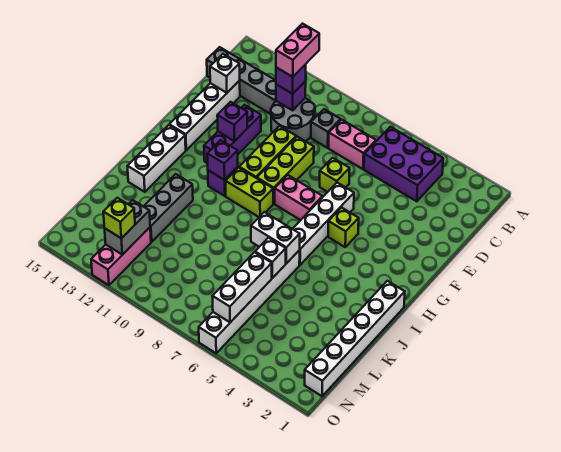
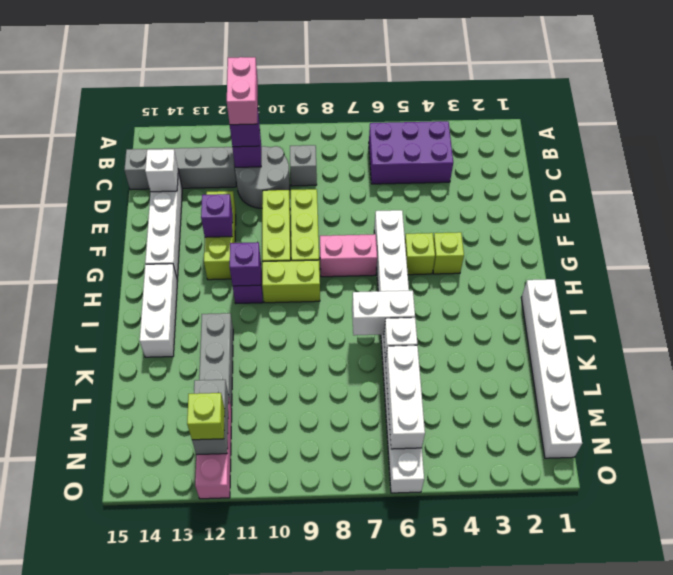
pink 1x2 brick [329,120,376,169] -> none
lime 1x1 brick [320,158,350,192] -> lime 1x1 brick moved to [433,232,464,274]
purple 1x3 brick [204,105,261,163] -> lime 1x3 brick [204,191,236,280]

